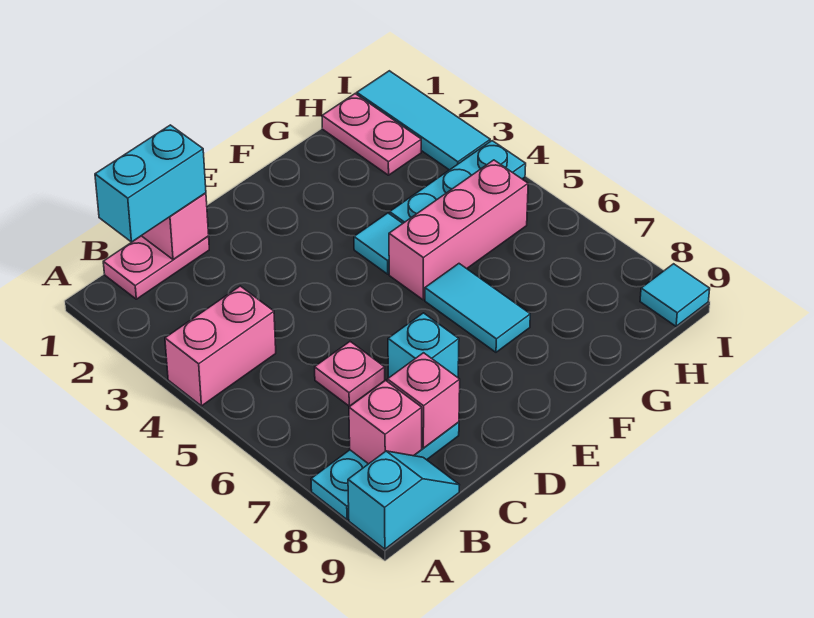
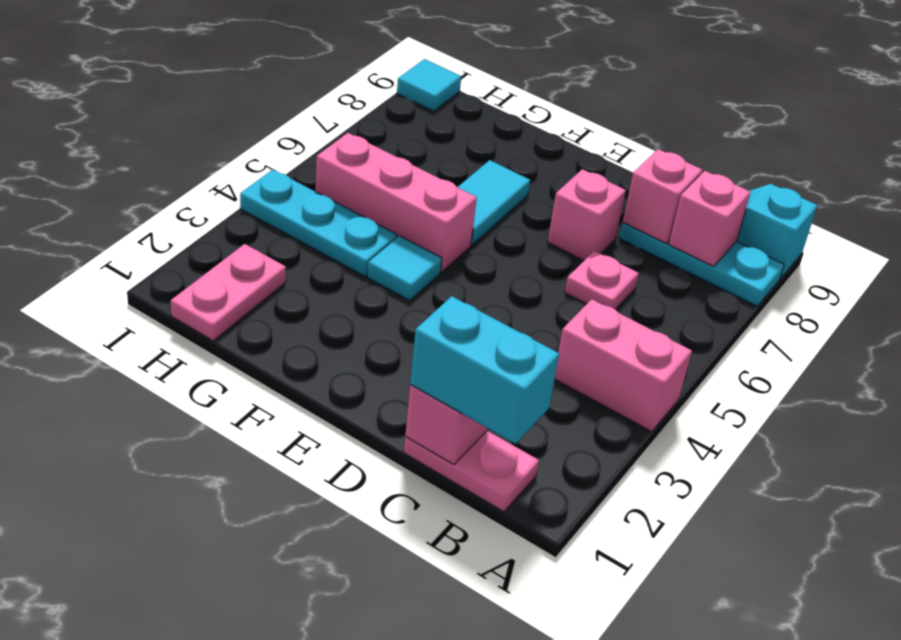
cyan 1x1 brick [388,313,459,378] -> pink 1x1 brick [548,169,626,261]
cyan 1x3 tile [357,71,490,170] -> none

